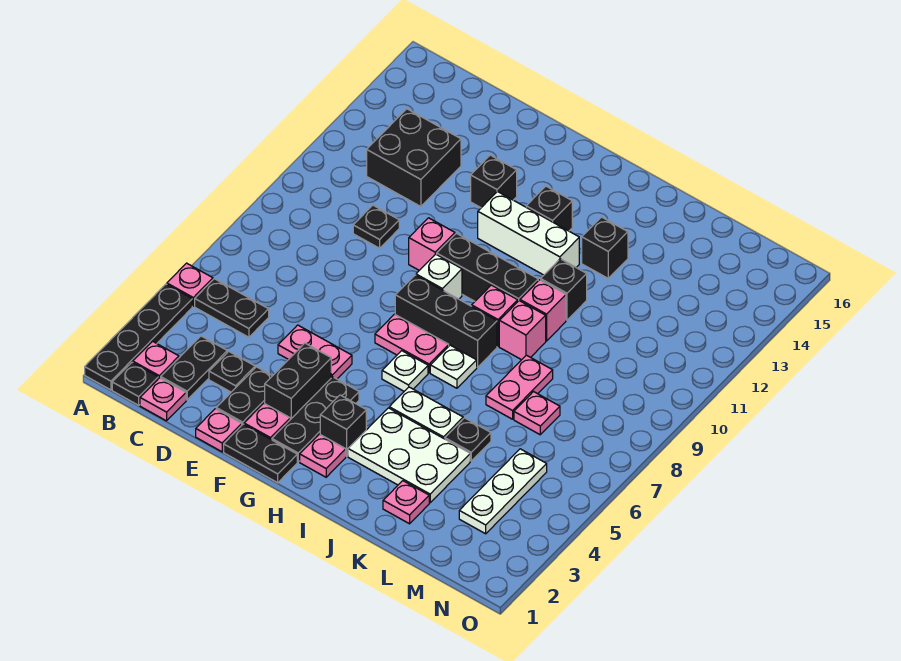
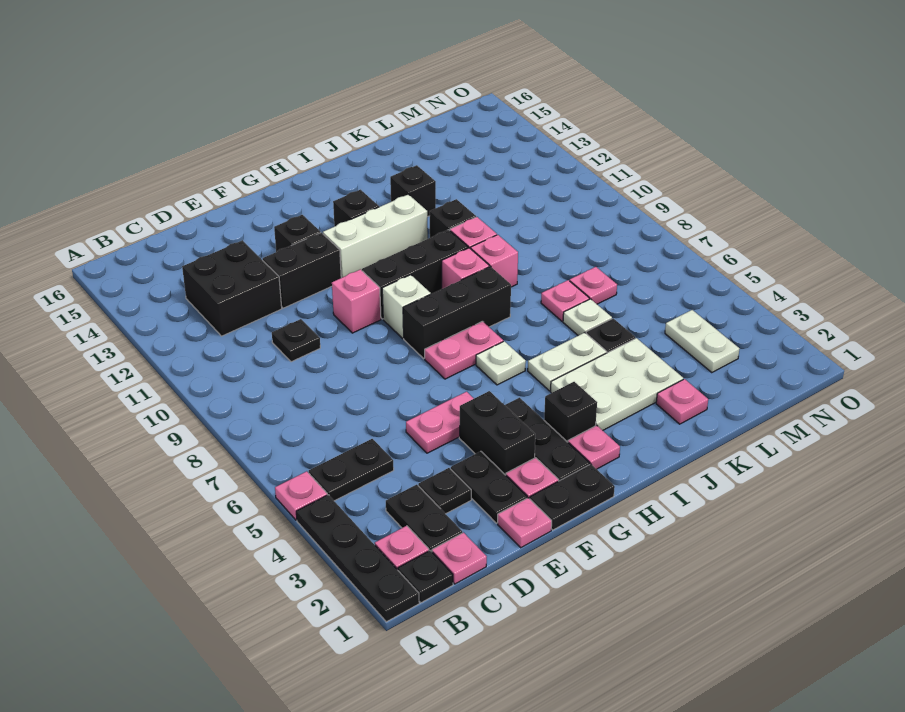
none -> black 1x2 brick [263,232,341,308]
white 1x1 plate [430,345,477,388] -> white 1x1 plate moved to [563,299,612,336]
pink 1x2 plate [486,355,553,419] -> pink 1x1 plate [541,280,589,321]
white 1x3 plate [459,449,547,534] -> white 1x2 plate [665,310,740,373]

